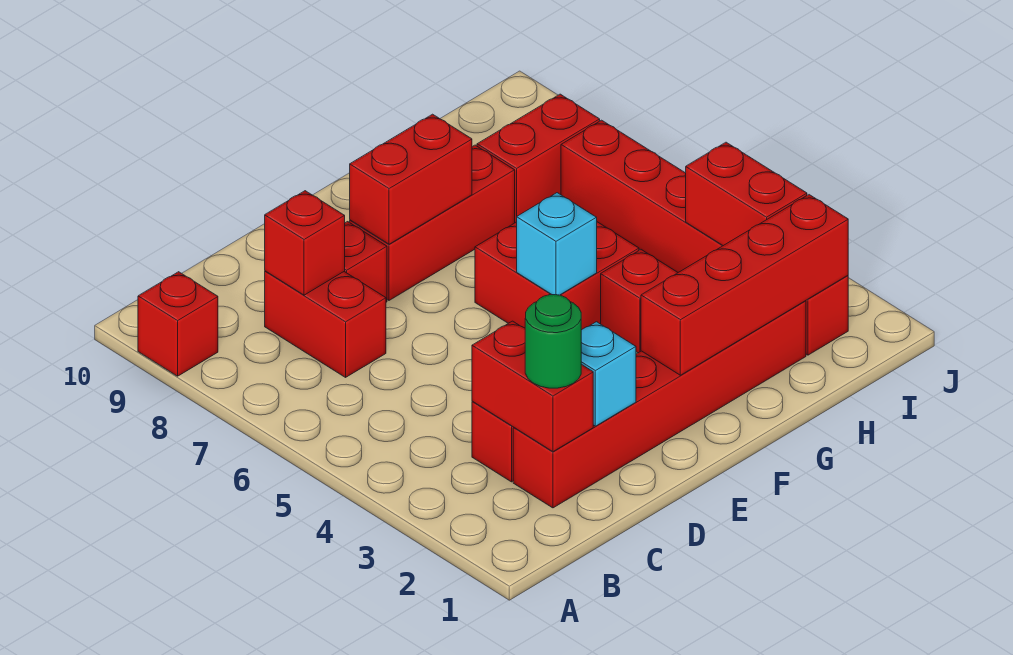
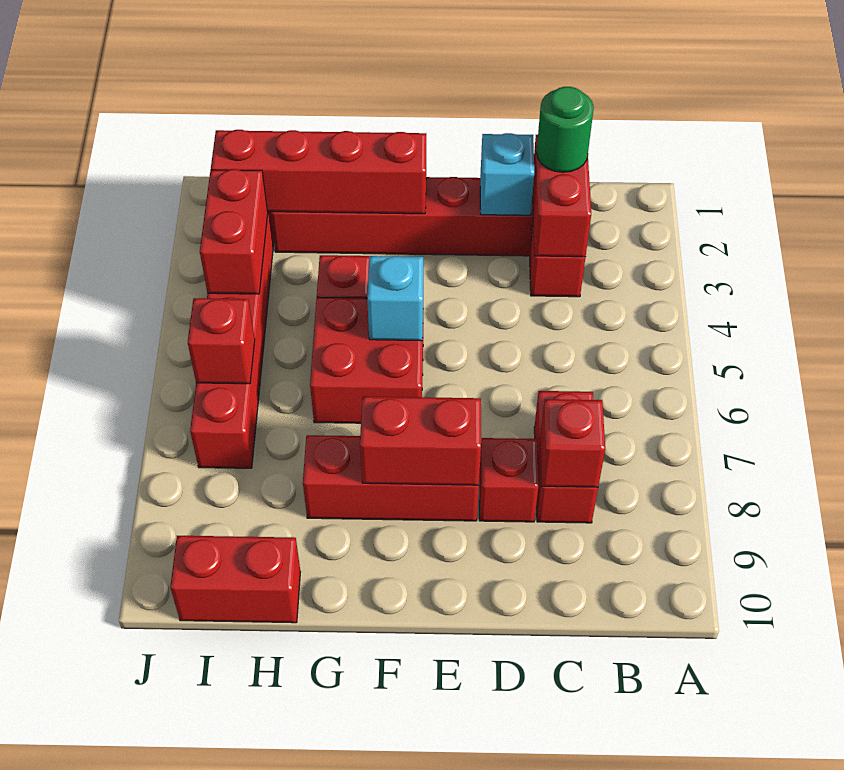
red 1x1 brick [138,272,218,376] -> red 1x1 brick moved to [188,298,255,384]
red 1x2 brick [477,94,600,223] -> red 1x2 brick moved to [170,536,300,623]

